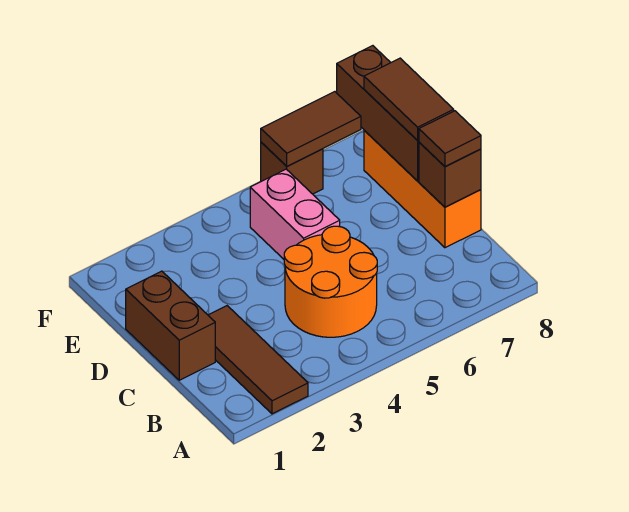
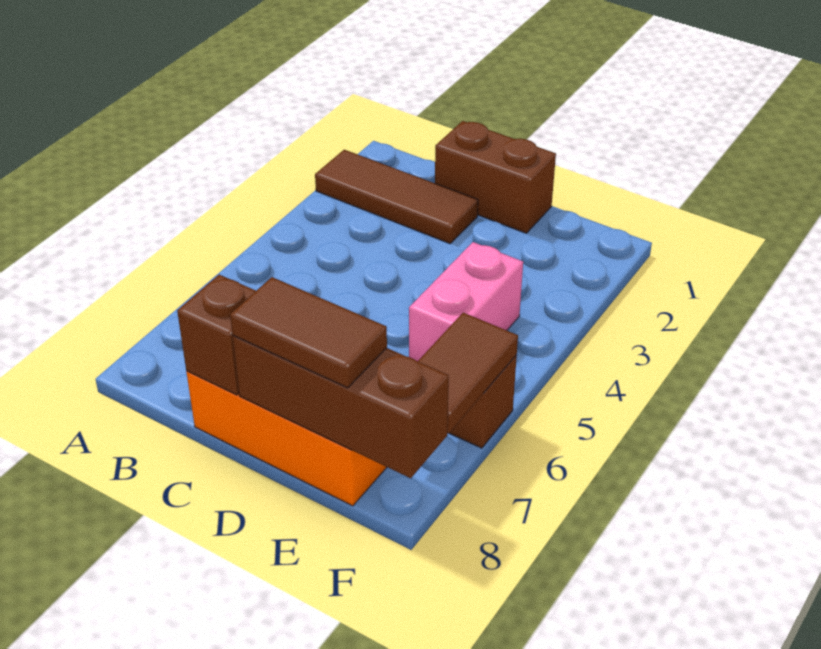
orange 2x2 round brick [284,226,377,337] -> none
brown 1x1 tile [419,111,481,166] -> none
pink 1x2 brick [250,169,340,259] -> pink 1x2 brick turned to [409,242,523,361]

